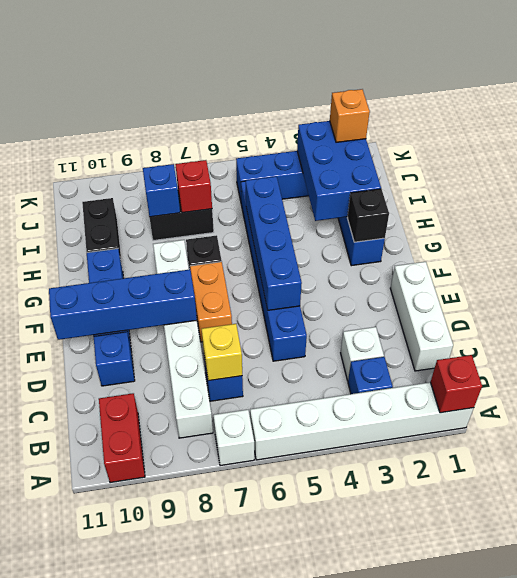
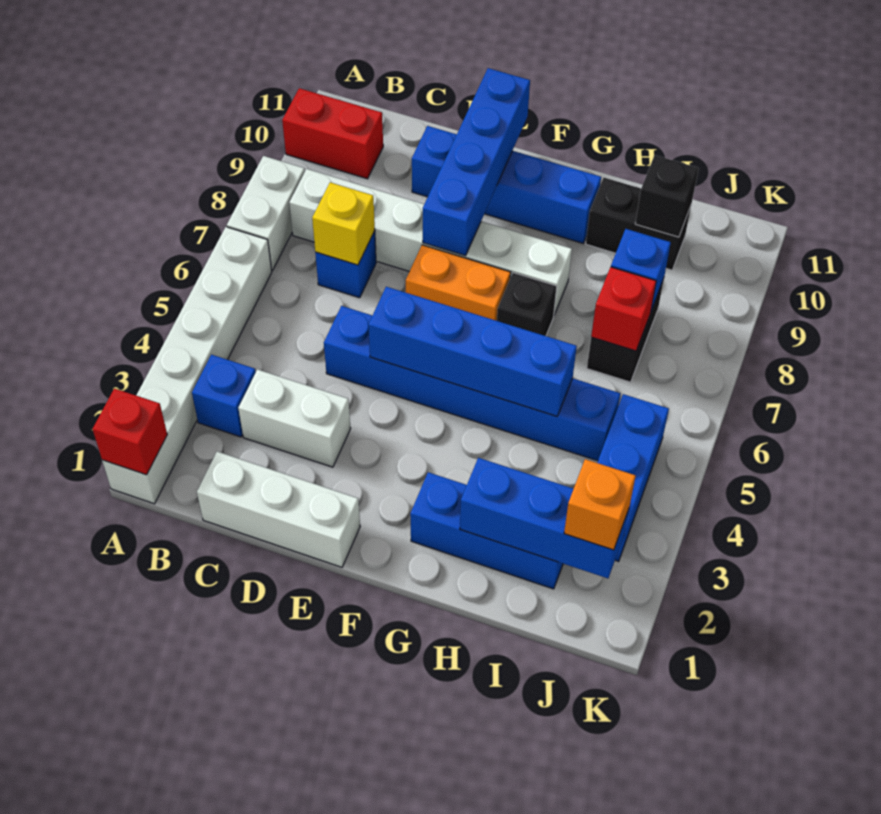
white 1x1 brick [214,410,254,466] -> white 1x2 brick [227,156,305,270]
white 1x1 brick [341,327,384,381] -> white 1x2 brick [238,369,351,467]
black 1x1 brick [347,189,389,242] -> black 1x1 brick moved to [635,155,699,237]
blue 2x3 brick [297,121,381,221] -> blue 1x3 brick [460,458,629,578]

